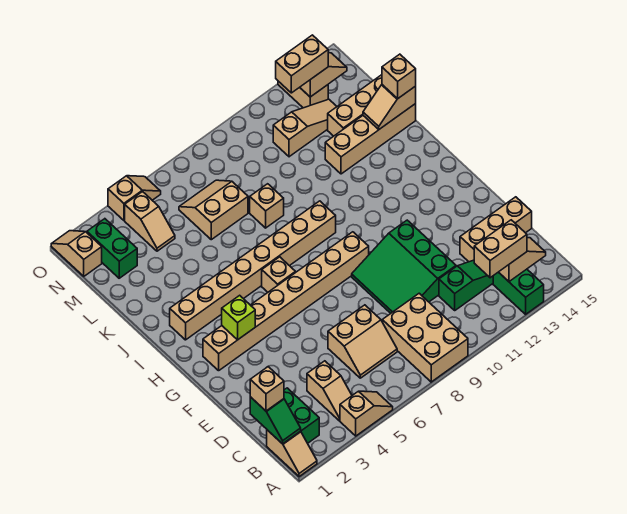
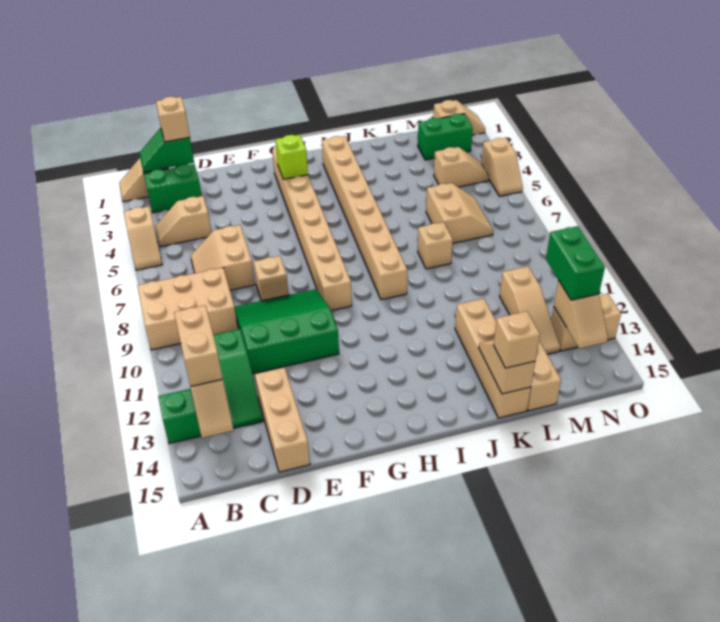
tan 1x1 brick [262,257,296,292] -> tan 1x1 brick moved to [254,256,289,301]
tan 1x2 slope [125,192,175,251] -> tan 1x2 slope turned to [434,147,489,187]
tan 1x2 brick [276,35,328,93] -> green 1x2 brick [546,226,605,300]

